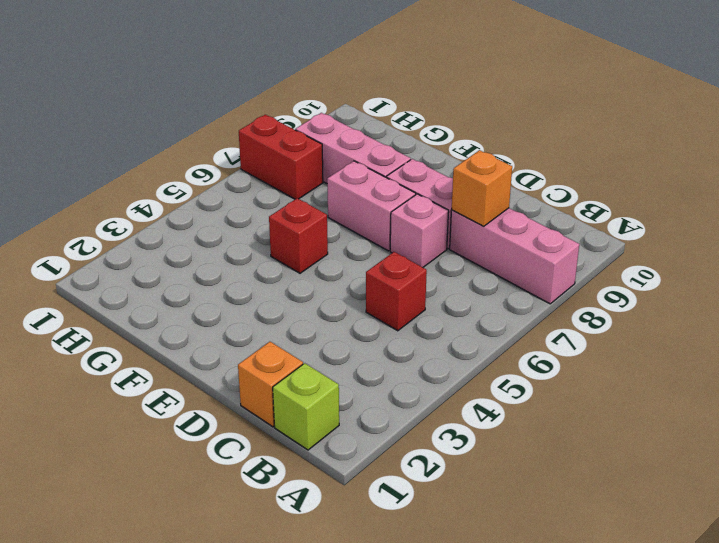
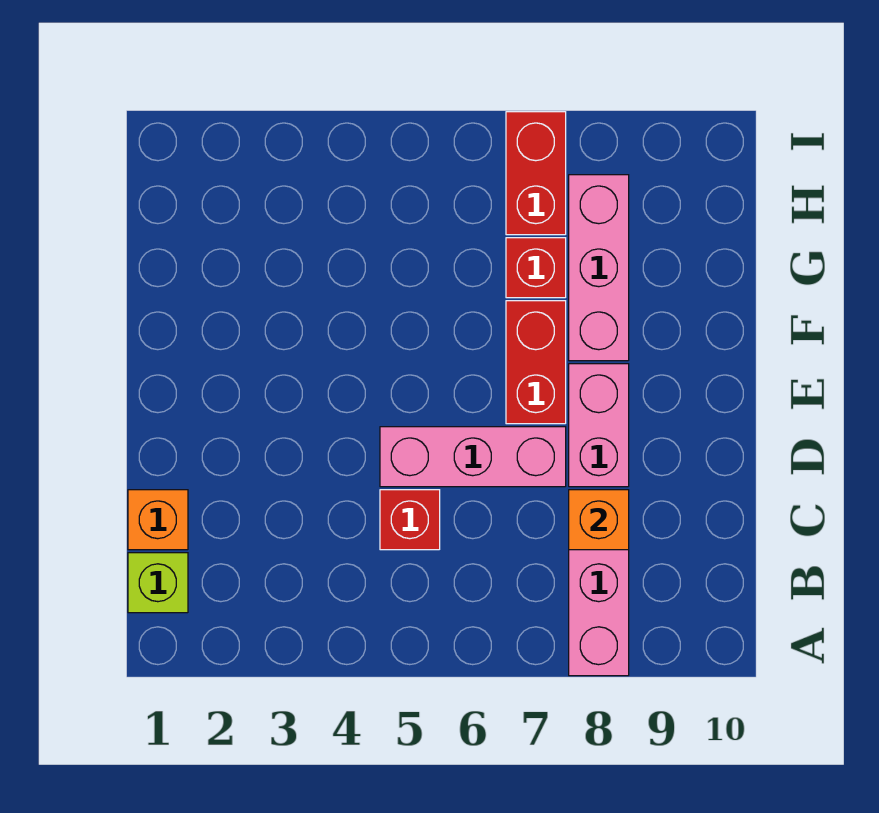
pink 1x1 brick [390,194,449,267] -> pink 1x3 brick [380,427,566,487]
pink 1x2 brick [327,161,416,251] -> red 1x2 brick [506,301,566,424]
red 1x1 brick [269,198,328,273] -> red 1x1 brick moved to [506,238,566,298]

